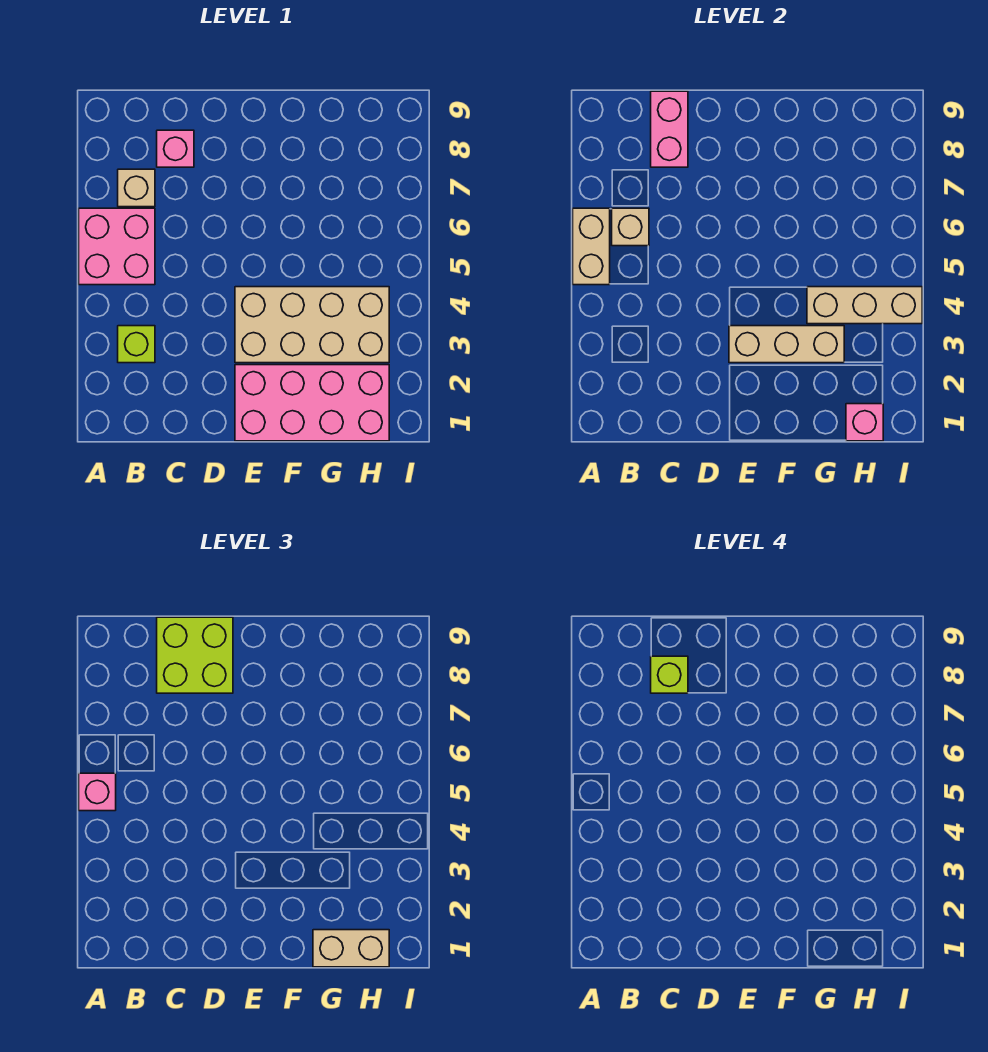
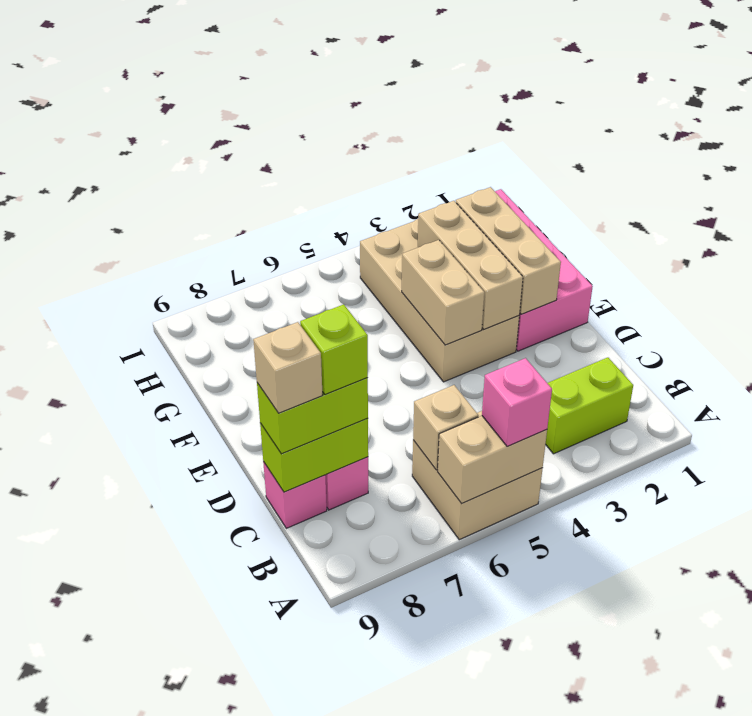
pink 2x2 brick [79,208,155,285] -> tan 2x2 brick [412,411,543,540]
lime 1x1 brick [118,326,155,363] -> lime 1x2 brick [546,358,633,454]
tan 1x1 brick [118,169,155,207] -> tan 1x1 brick moved to [253,322,323,413]
pink 1x2 brick [651,91,688,167] -> lime 1x2 brick [260,418,368,492]
lime 2x2 brick [157,617,233,693] -> lime 1x2 brick [257,378,368,454]
tan 1x2 brick [313,930,389,967] -> tan 1x2 brick moved to [402,240,484,345]
tan 1x3 brick [807,287,922,324] -> tan 1x3 brick moved to [456,187,561,314]
pink 1x1 brick [846,404,883,441] -> pink 1x1 brick moved to [263,462,327,528]

